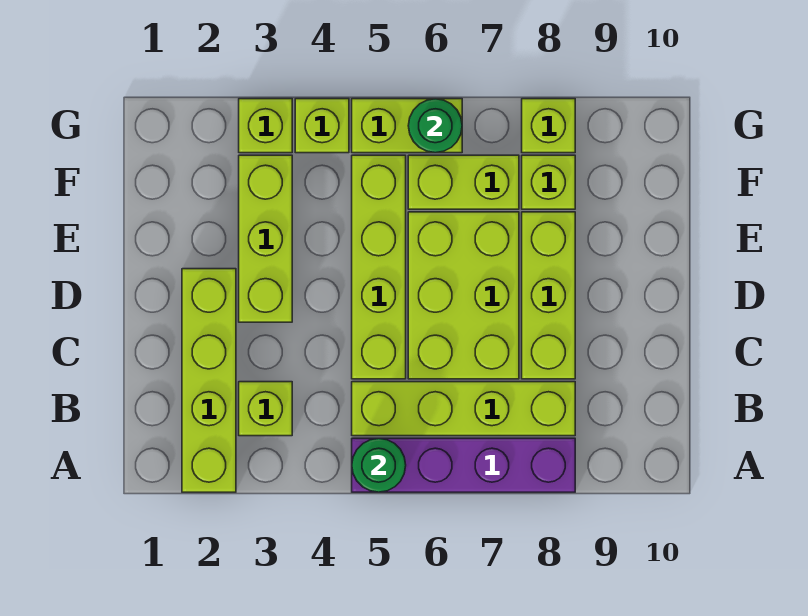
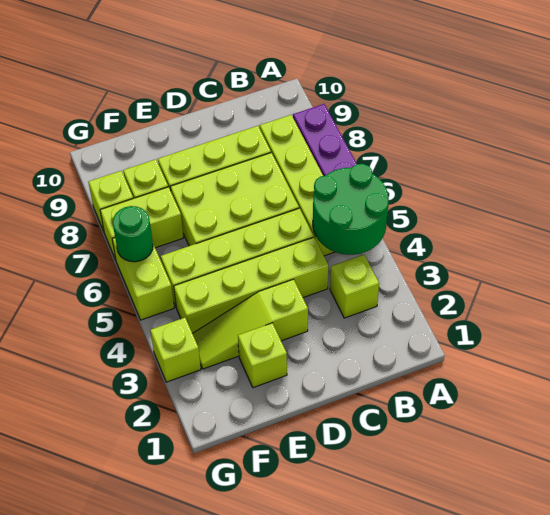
lime 1x4 brick [182,269,236,492] -> lime 1x4 brick moved to [174,237,328,333]
green 1x1 round brick [352,438,406,492] -> green 2x2 round brick [313,164,389,255]
lime 1x3 brick [239,155,292,322] -> lime 1x3 slope [193,279,308,369]
lime 1x2 brick [408,155,519,209] -> lime 1x2 brick turned to [100,187,183,260]
lime 1x1 brick [295,99,349,153] -> lime 1x1 brick moved to [238,323,287,388]

